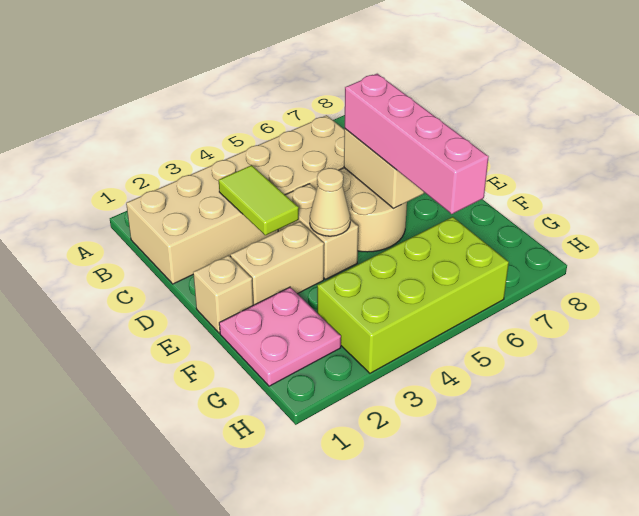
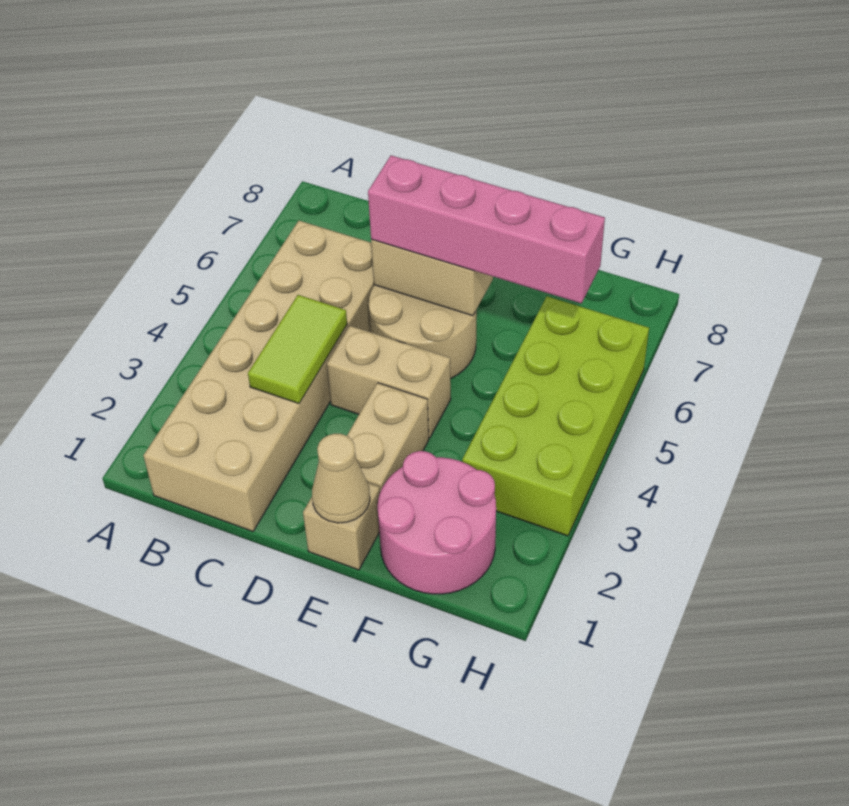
lime 1x2 tile [219,165,299,235] -> lime 1x2 tile turned to [248,295,347,403]
tan 1x1 cone [310,168,350,236] -> tan 1x1 cone moved to [312,434,370,523]
pink 2x2 plate [219,287,341,386] -> pink 2x2 round brick [378,451,496,594]

